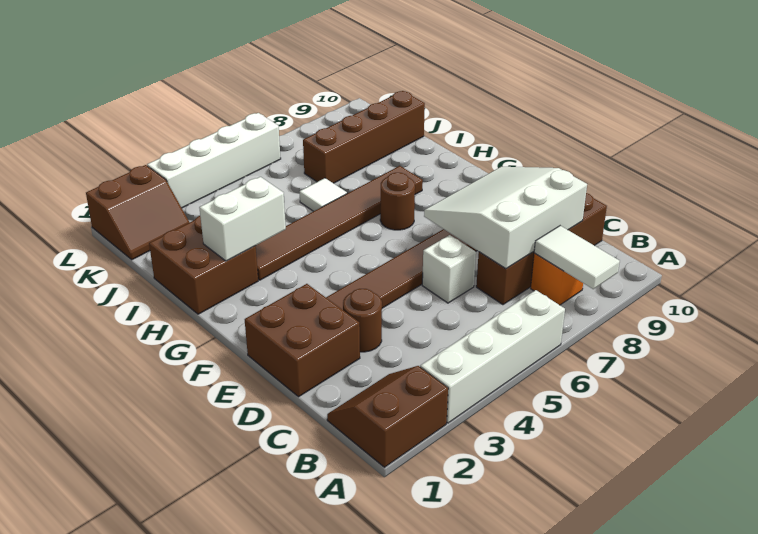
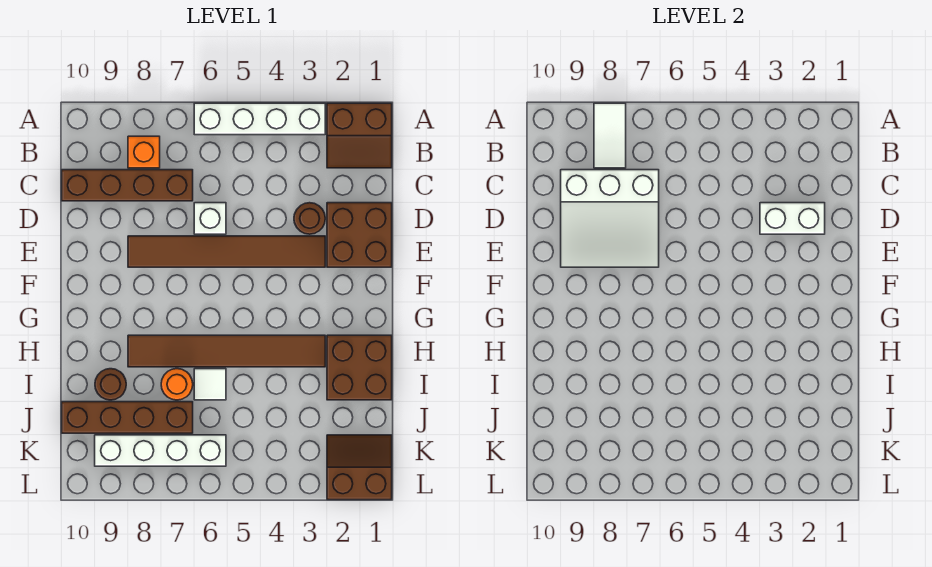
brown 1x1 round brick [380,173,415,230] -> brown 1x1 round brick moved to [95,369,126,400]
white 1x2 brick [199,177,286,261] -> white 1x2 brick moved to [760,203,825,234]
none -> orange 1x1 round brick [161,369,193,400]
white 1x4 brick [147,113,281,208] -> white 1x4 brick moved to [95,435,226,466]

